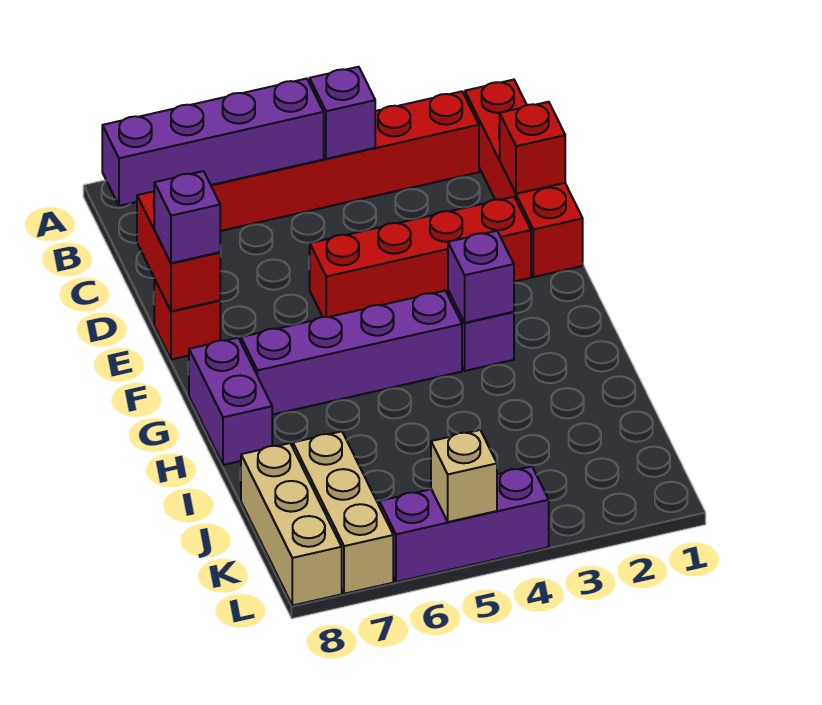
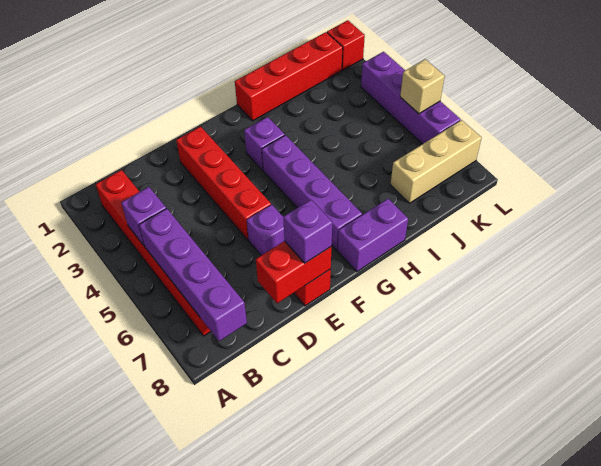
red 1x4 brick [465,80,583,277] -> red 1x4 brick moved to [235,32,343,121]
red 1x1 brick [500,102,565,194] -> red 1x1 brick moved to [327,20,365,70]
purple 1x1 brick [448,231,514,323] -> purple 1x1 brick moved to [247,205,284,255]
tan 1x3 brick [241,443,342,606] -> none
purple 1x3 brick [379,466,549,582] -> purple 1x4 brick [361,52,461,144]

